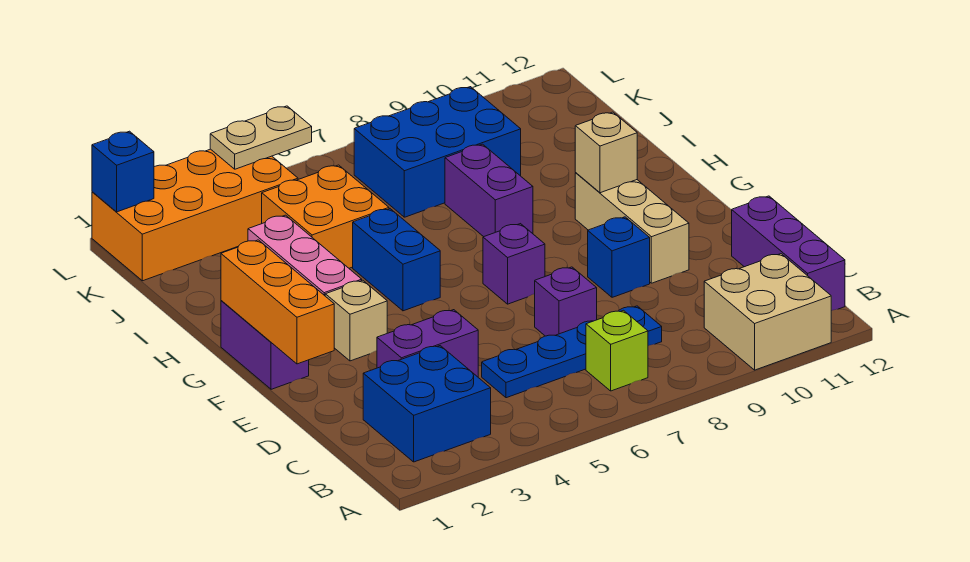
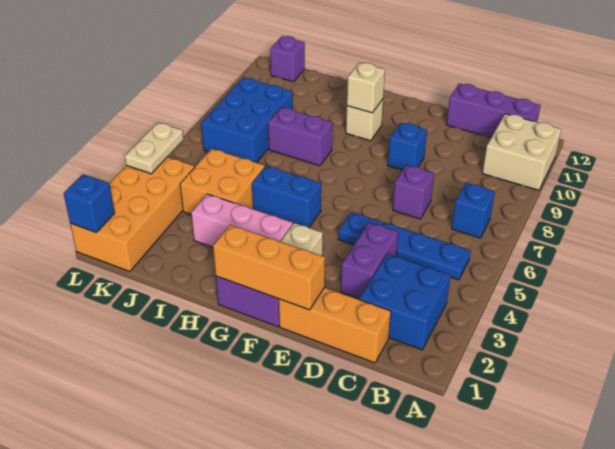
lime 1x1 brick [586,310,648,391] -> blue 1x1 brick [452,183,495,238]
none -> orange 1x3 brick [279,287,391,363]
blue 1x4 plate [482,306,662,398] -> blue 1x4 plate turned to [338,212,471,280]
tan 1x3 brick [575,173,689,283] -> tan 1x1 brick [346,99,383,141]
purple 1x1 brick [483,224,545,304] -> purple 1x1 brick moved to [270,36,305,82]

